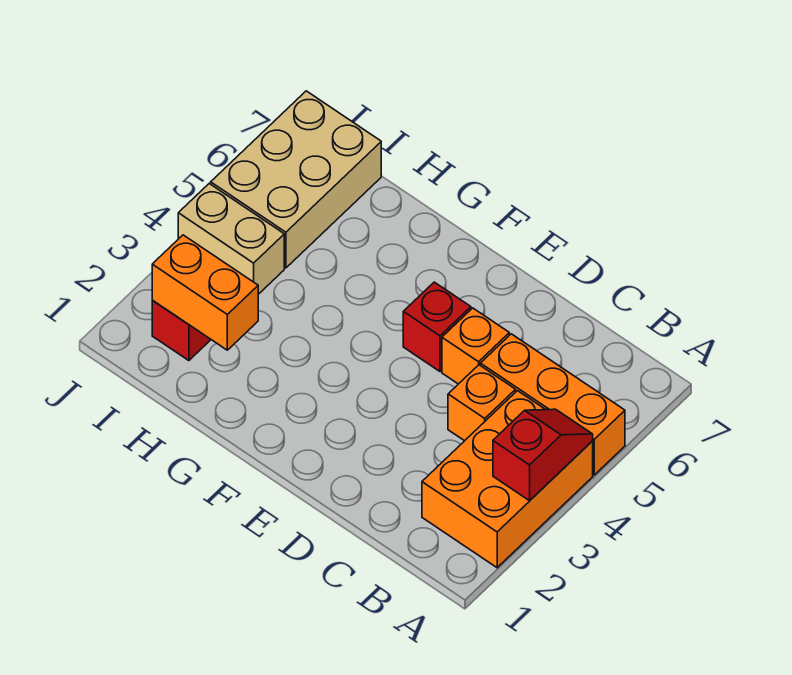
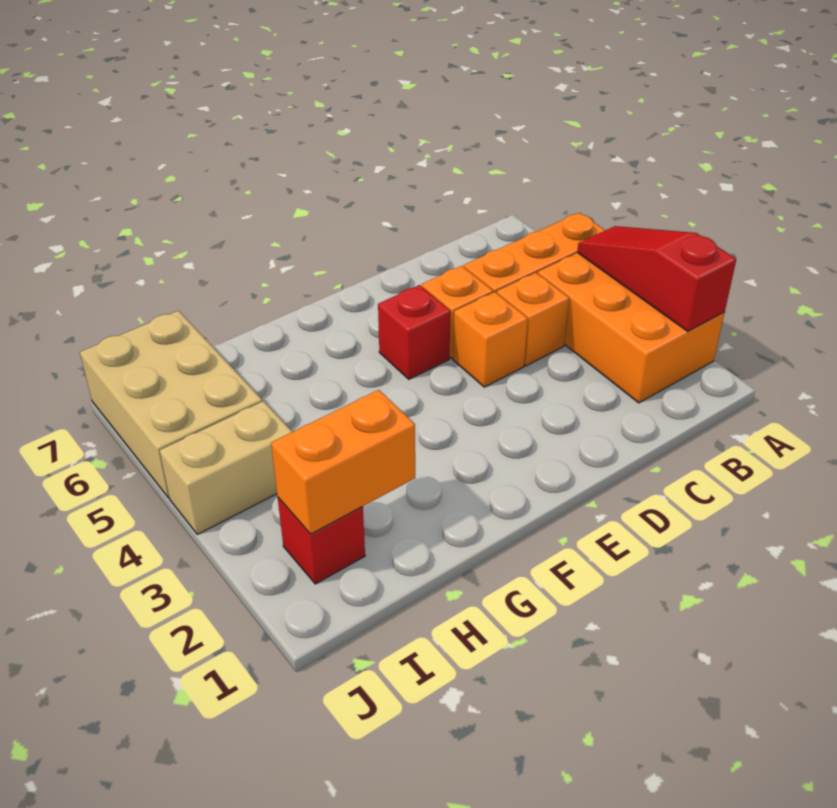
red 1x2 slope [493,409,593,501] -> red 1x3 slope [577,226,736,331]
none -> orange 1x1 brick [453,292,528,387]

